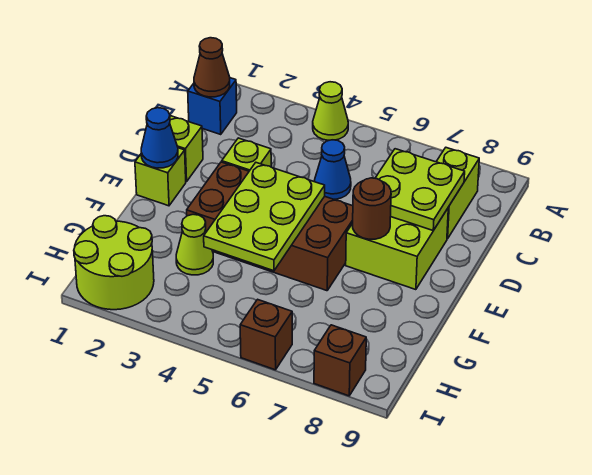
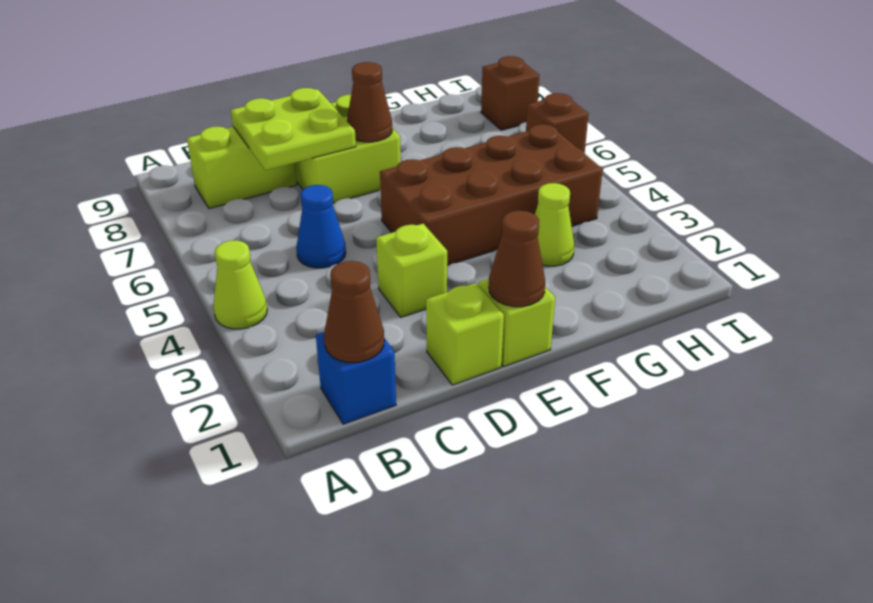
blue 1x1 cone [141,108,178,168] -> brown 1x1 cone [489,211,545,307]
brown 2x4 brick [187,162,353,291] -> brown 2x4 brick turned to [380,124,603,265]
lime 2x3 plate [204,163,325,271] -> none
brown 1x1 round brick [353,178,391,239] -> brown 1x1 cone [347,62,392,142]
lime 2x2 round brick [74,216,154,310] -> none

